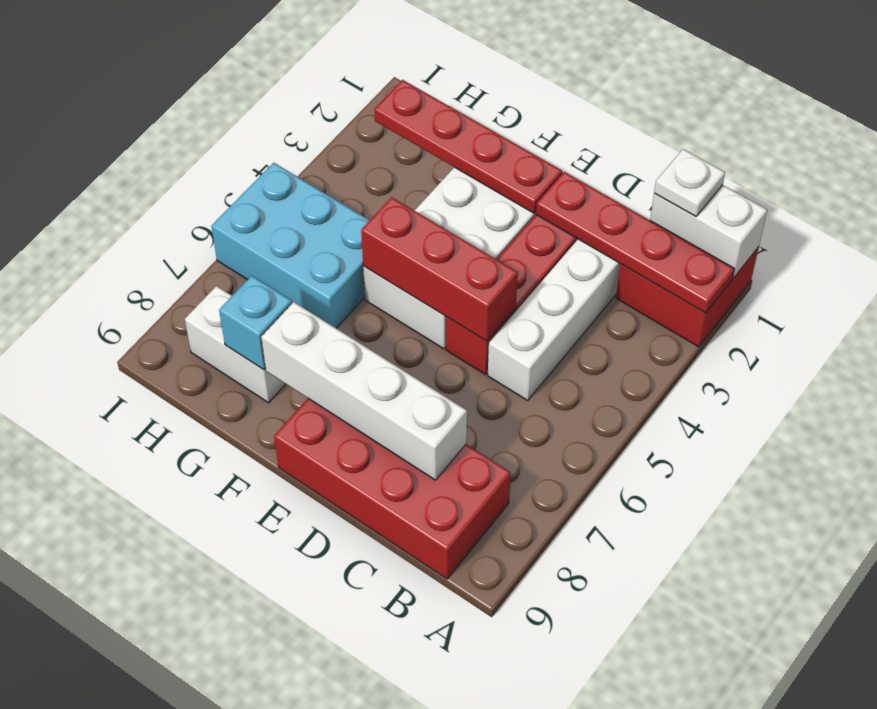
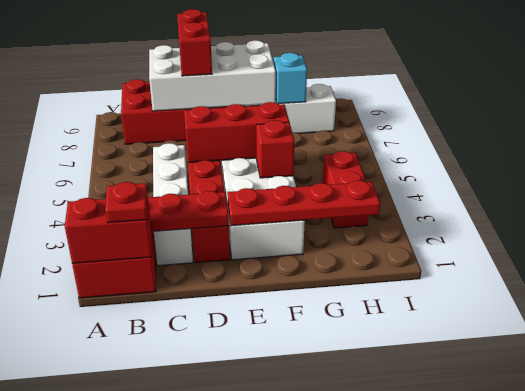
white 1x2 brick [650,185,767,278] -> red 1x2 brick [65,198,152,263]
white 1x1 plate [654,149,725,216] -> red 1x1 plate [105,182,148,223]
white 1x4 brick [261,302,467,480] -> white 2x4 brick [149,40,276,111]
none -> red 1x2 brick [177,9,212,76]
none -> red 1x1 brick [256,120,294,178]
cyan 2x3 brick [212,163,370,328] -> none
none -> red 1x2 brick [322,151,368,228]

